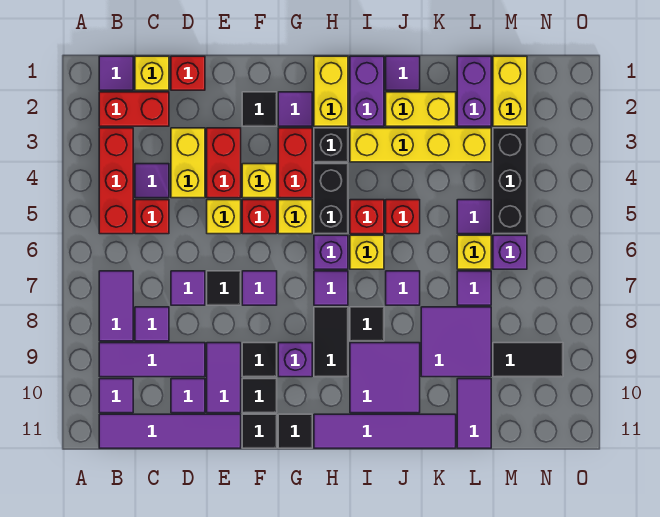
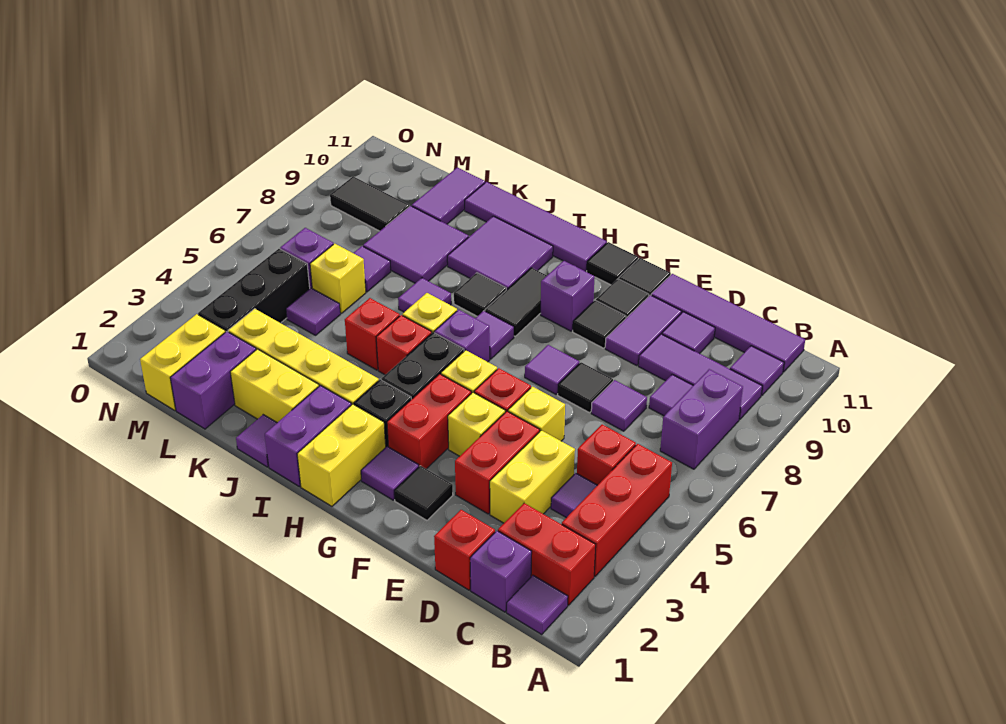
purple 1x2 tile [99,271,133,341] -> purple 1x2 brick [660,369,743,469]
yellow 1x1 brick [135,56,169,90] -> purple 1x1 brick [470,531,532,612]

